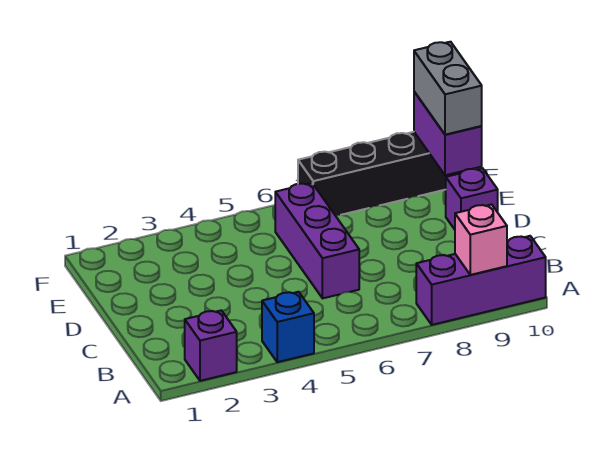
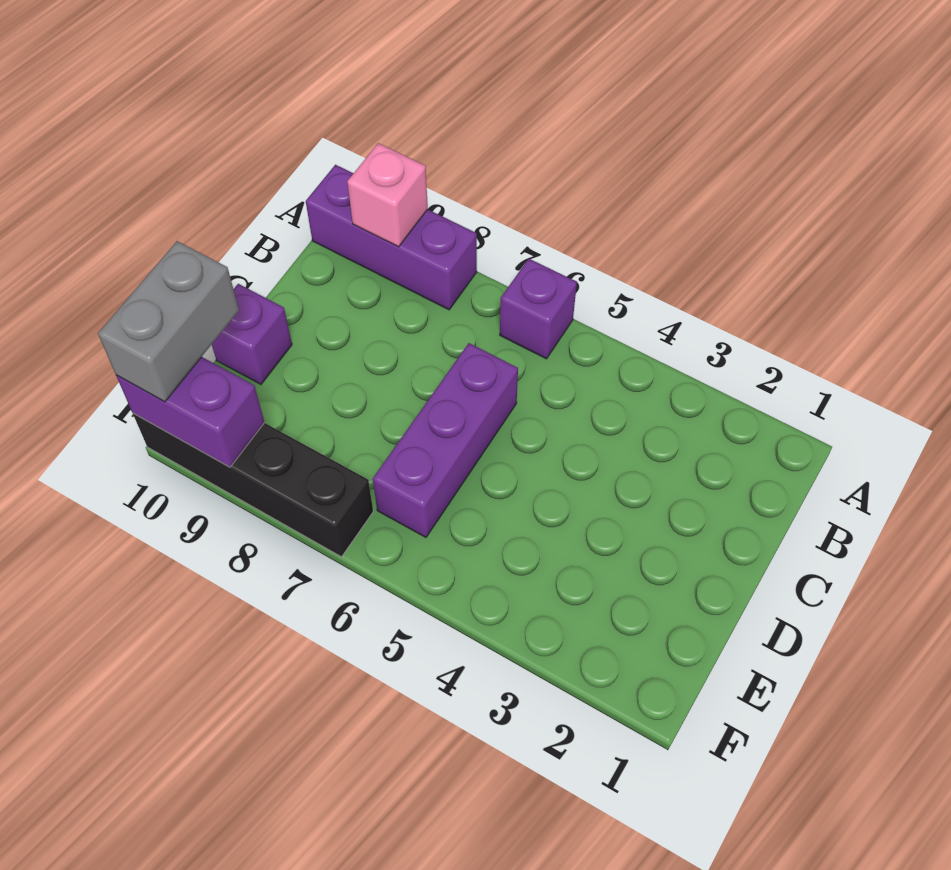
purple 1x1 brick [185,310,237,381] -> purple 1x1 brick moved to [500,259,577,359]
blue 1x1 brick [262,292,314,362] -> none
purple 1x2 brick [414,92,482,175] -> purple 1x2 brick turned to [116,357,265,467]

